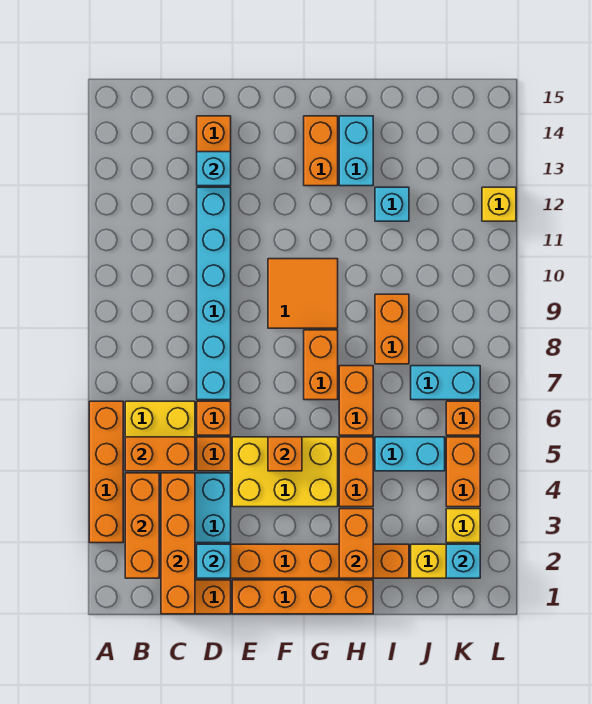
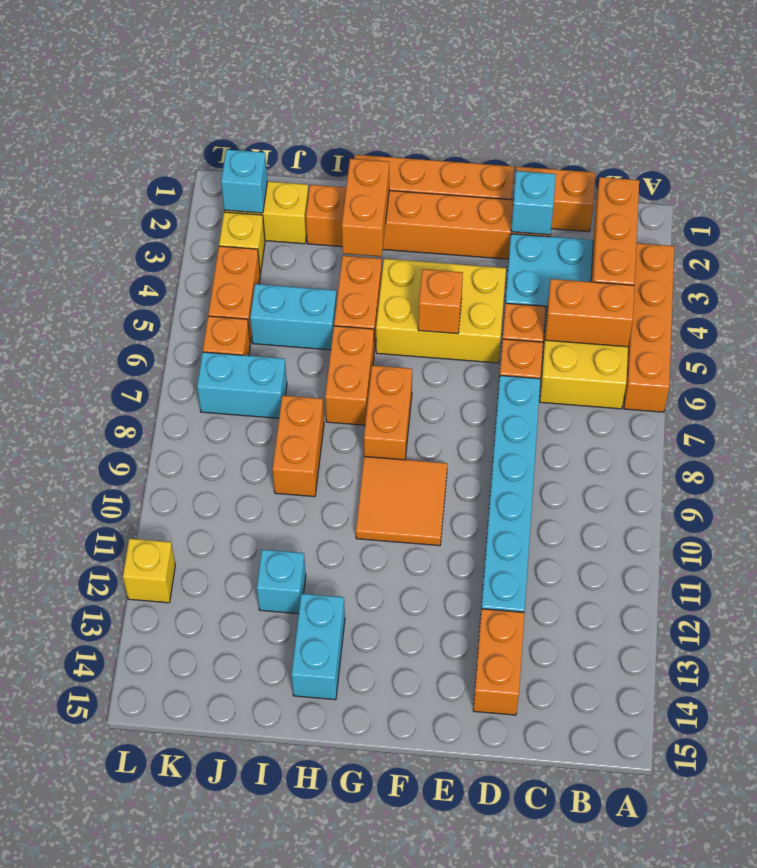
orange 1x4 brick [161,473,195,614] -> none
cyan 1x1 brick [197,152,231,186] -> none
orange 1x2 brick [304,116,338,186] -> none

